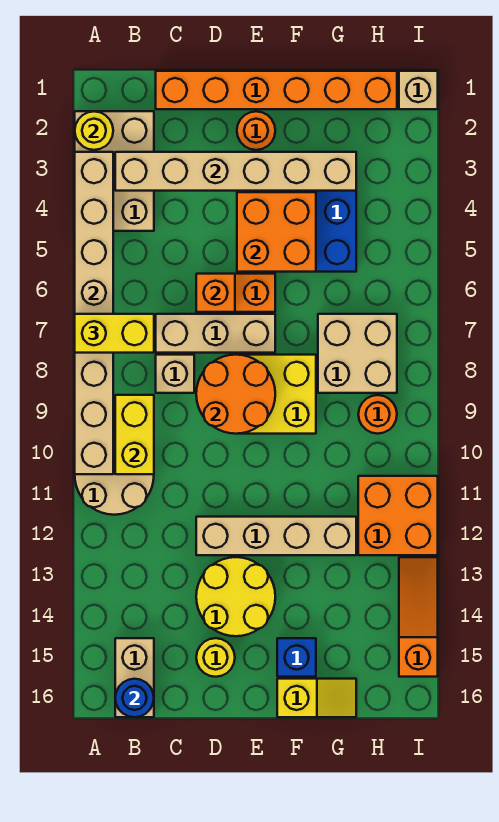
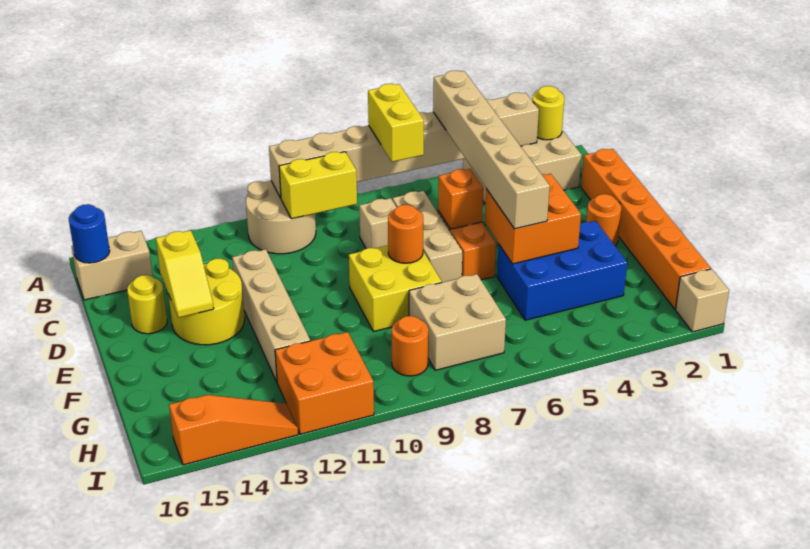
tan 1x6 brick [115,152,356,191] -> tan 1x6 brick moved to [433,71,550,229]
orange 2x2 round brick [196,355,275,434] -> orange 1x1 round brick [388,205,423,263]
blue 1x1 brick [277,638,316,677] -> none
yellow 1x2 slope [277,679,356,717] -> yellow 1x2 slope moved to [156,230,214,318]

